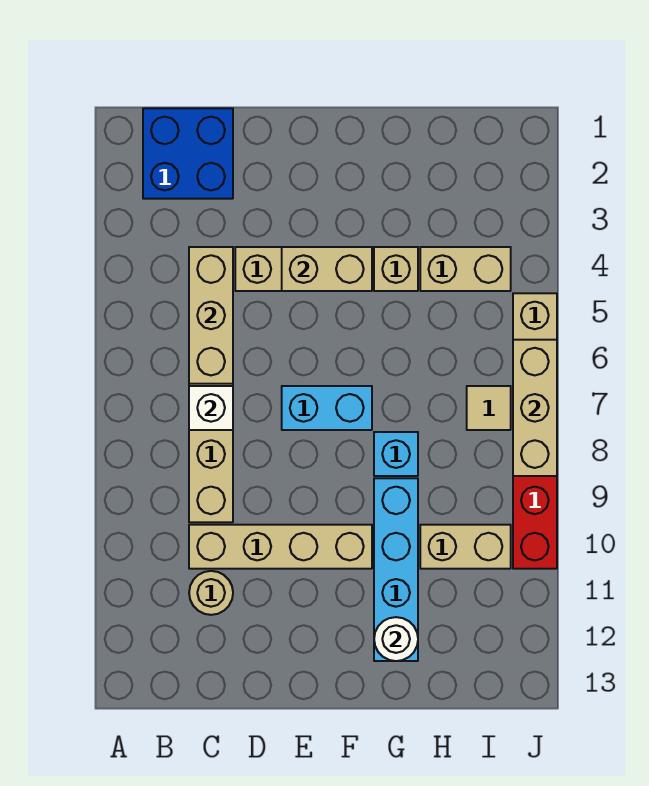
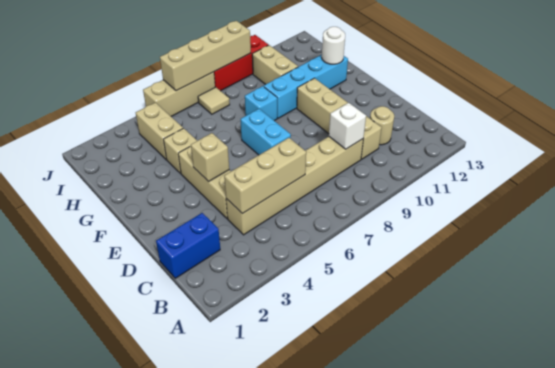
blue 2x2 brick [143,108,233,199] -> blue 1x2 brick [156,213,220,278]
white 1x1 brick [189,386,233,430] -> white 1x1 brick moved to [329,103,366,149]
tan 1x2 brick [282,247,372,291] -> tan 1x1 brick [191,133,229,182]
tan 1x3 brick [513,340,557,476] -> tan 1x4 brick [160,21,251,91]

